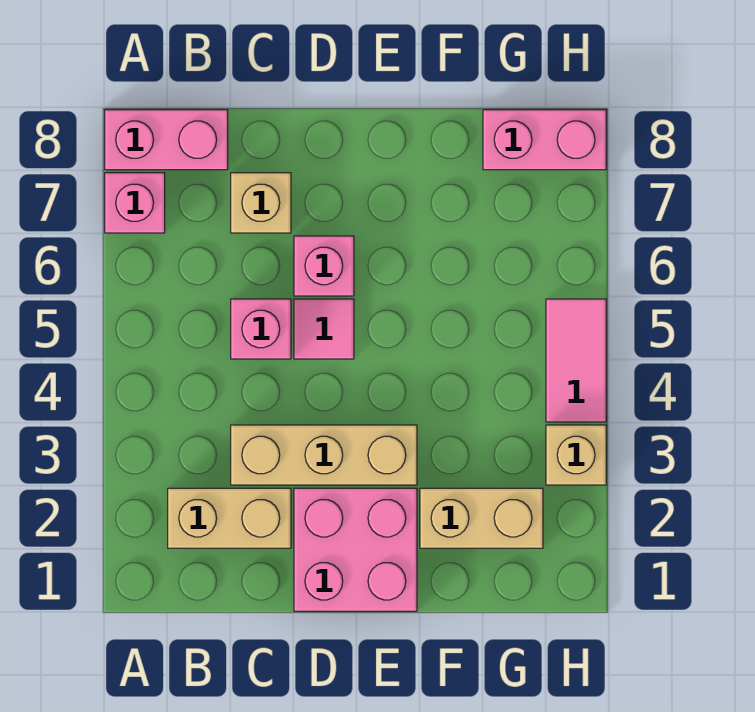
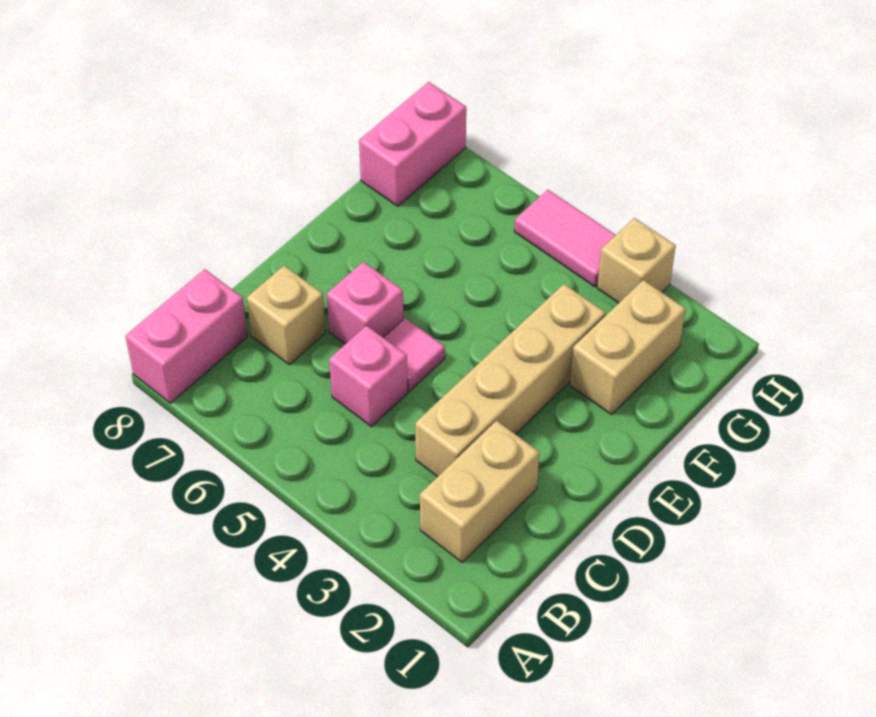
pink 1x1 brick [105,173,165,233] -> none
tan 1x3 brick [231,425,417,485] -> tan 1x4 brick [415,284,606,477]
pink 2x2 brick [294,488,417,611] -> none

